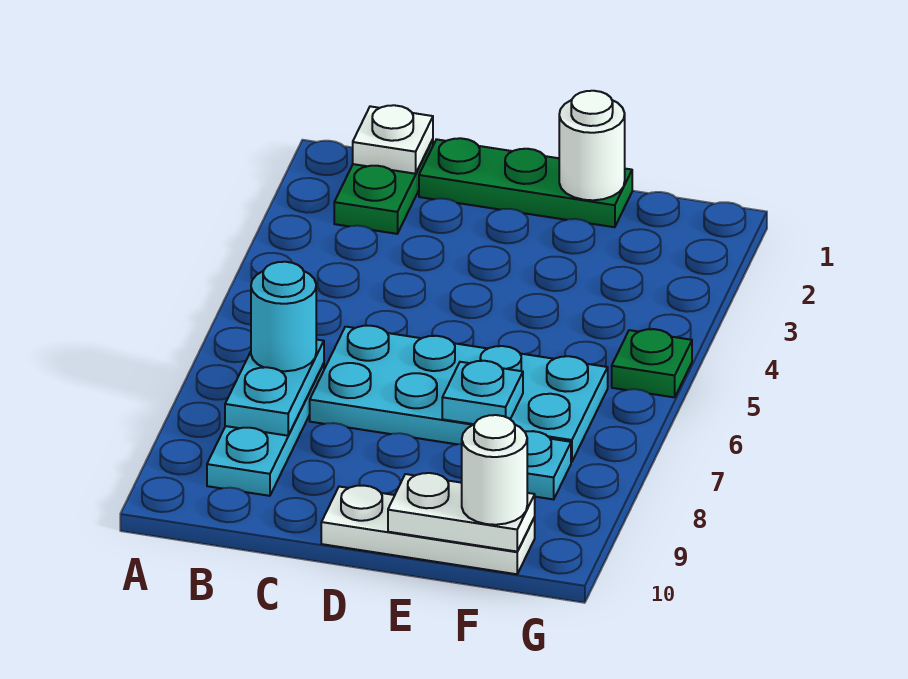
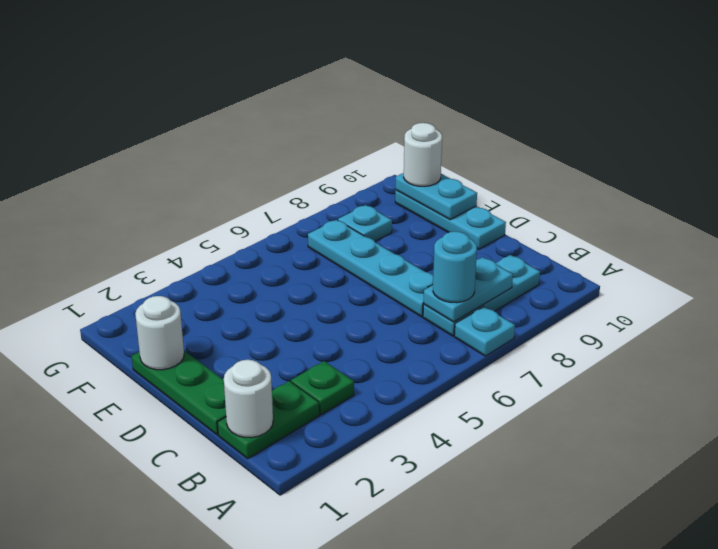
white 1x1 plate [353,105,433,174] -> white 1x1 round brick [224,360,273,438]
cyan 2x4 plate [310,326,608,462] -> cyan 1x4 plate [308,220,433,317]
white 1x3 plate [321,486,535,574] -> cyan 1x3 plate [395,190,506,249]
cyan 1x1 plate [442,361,523,424] -> cyan 1x1 plate moved to [454,307,515,356]
white 1x2 plate [388,473,535,552] -> cyan 1x2 plate [396,173,477,220]
green 1x1 plate [612,329,692,397] -> green 1x1 plate moved to [291,361,354,415]

